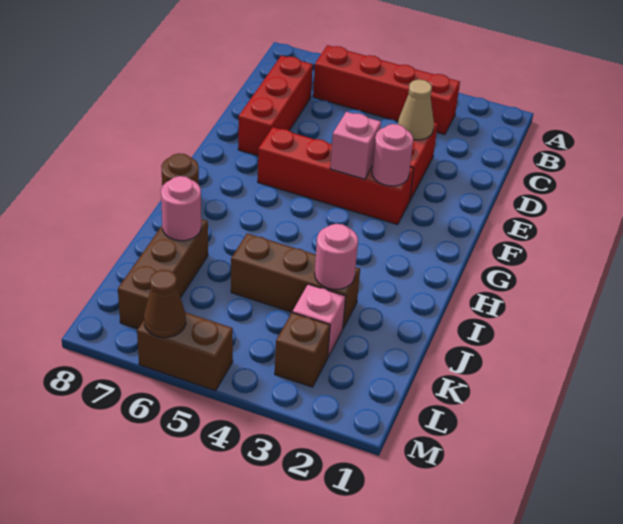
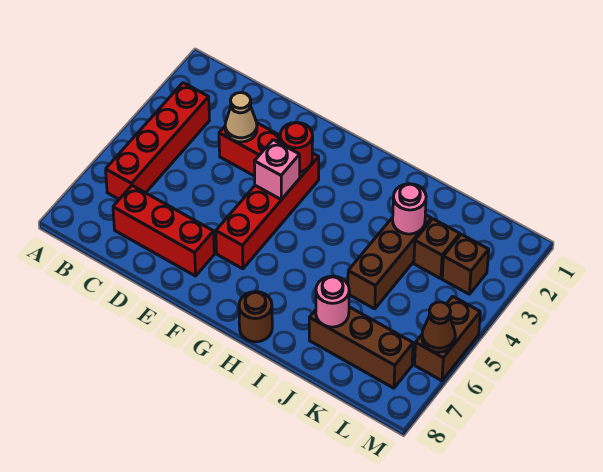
pink 1x1 round brick [372,124,413,186] -> red 1x1 round brick [280,122,313,172]
pink 1x1 brick [293,284,346,357] -> brown 1x1 brick [414,219,460,279]

